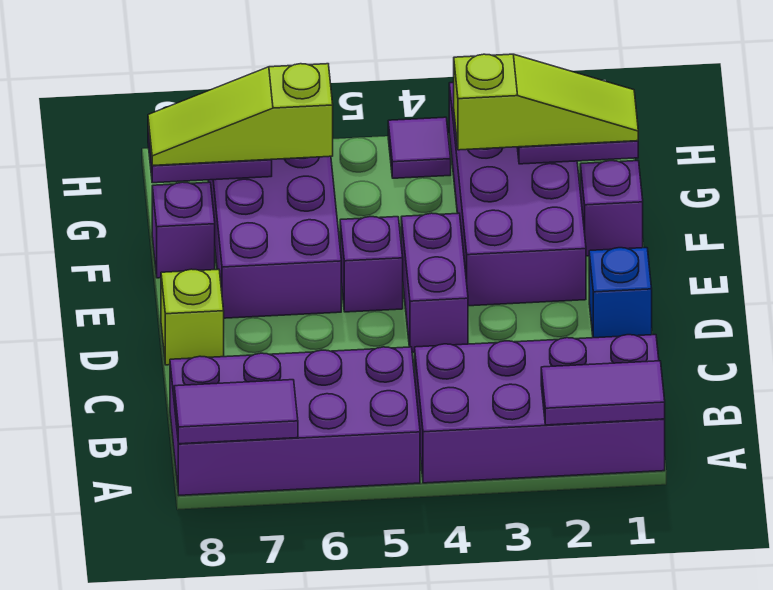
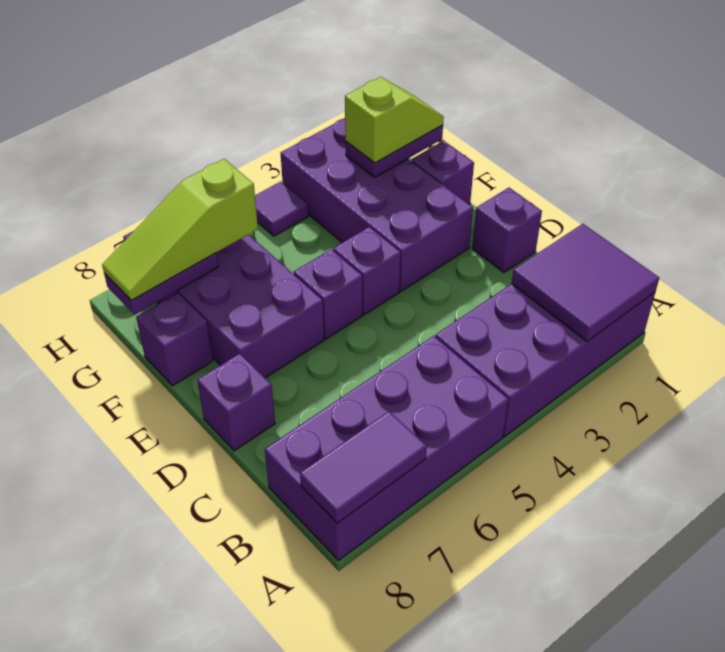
purple 1x2 tile [541,361,665,425] -> purple 2x2 tile [512,224,659,341]
blue 1x1 brick [589,248,652,338] -> purple 1x1 brick [472,188,542,273]
purple 1x2 brick [401,213,468,352] -> purple 1x1 brick [333,227,401,315]
lime 1x1 brick [161,269,224,365] -> purple 1x1 brick [197,354,275,451]
lime 1x3 slope [454,54,638,150] -> lime 1x2 slope [345,77,444,163]

